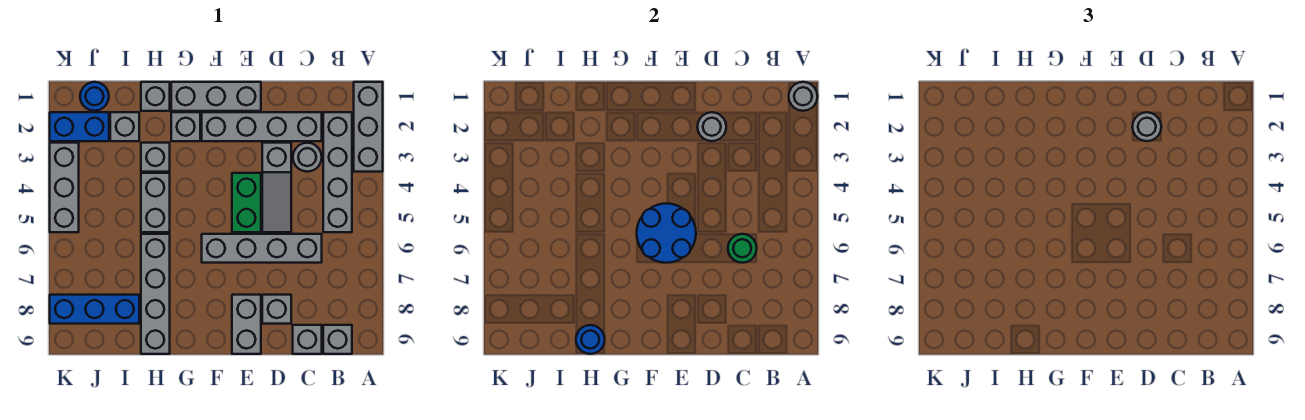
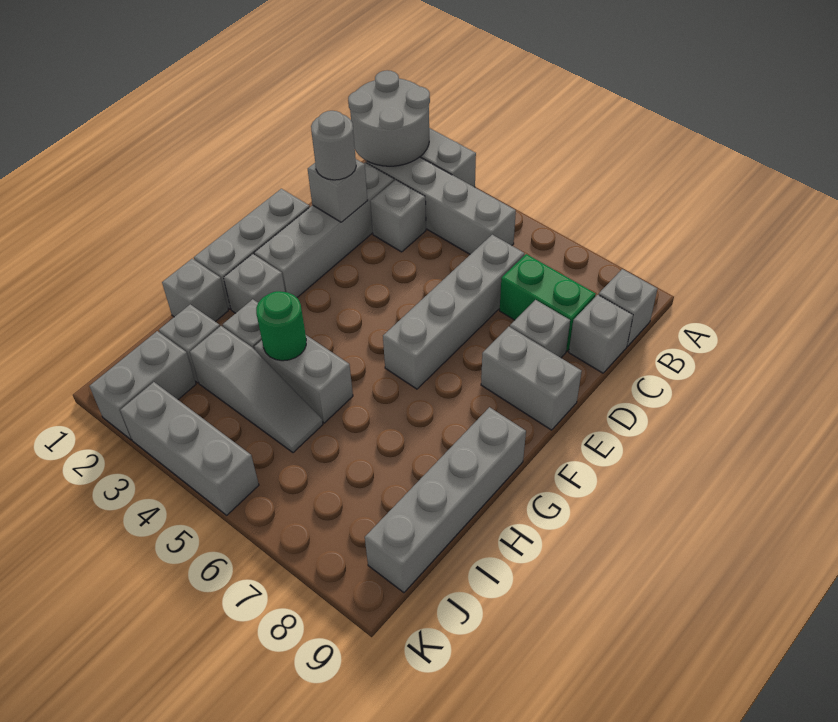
grey 1x1 round brick [789,82,818,111] -> grey 2x2 round brick [348,70,430,166]
grey 1x1 round brick [293,143,322,172] -> grey 1x1 brick [370,180,426,252]
green 1x1 round brick [728,234,757,263] -> green 1x1 round brick moved to [256,291,306,361]
grey 1x1 round brick [697,112,726,141] -> grey 1x1 brick [308,159,368,222]
grey 1x3 slope [262,143,291,232] -> grey 1x3 slope moved to [190,326,323,453]
green 1x2 brick [232,173,261,232] -> green 1x2 brick moved to [500,254,596,351]
blue 2x2 round brick [637,204,696,263] -> none
grey 1x4 brick [141,234,170,354] -> grey 1x4 brick turned to [365,407,526,593]
blue 1x1 round brick [576,325,605,354] -> none
blue 1x3 brick [50,295,139,324] -> none
blue 1x1 round brick [80,82,109,111] -> none
blue 1x2 brick [50,112,109,141] -> grey 1x2 brick [89,331,196,440]

